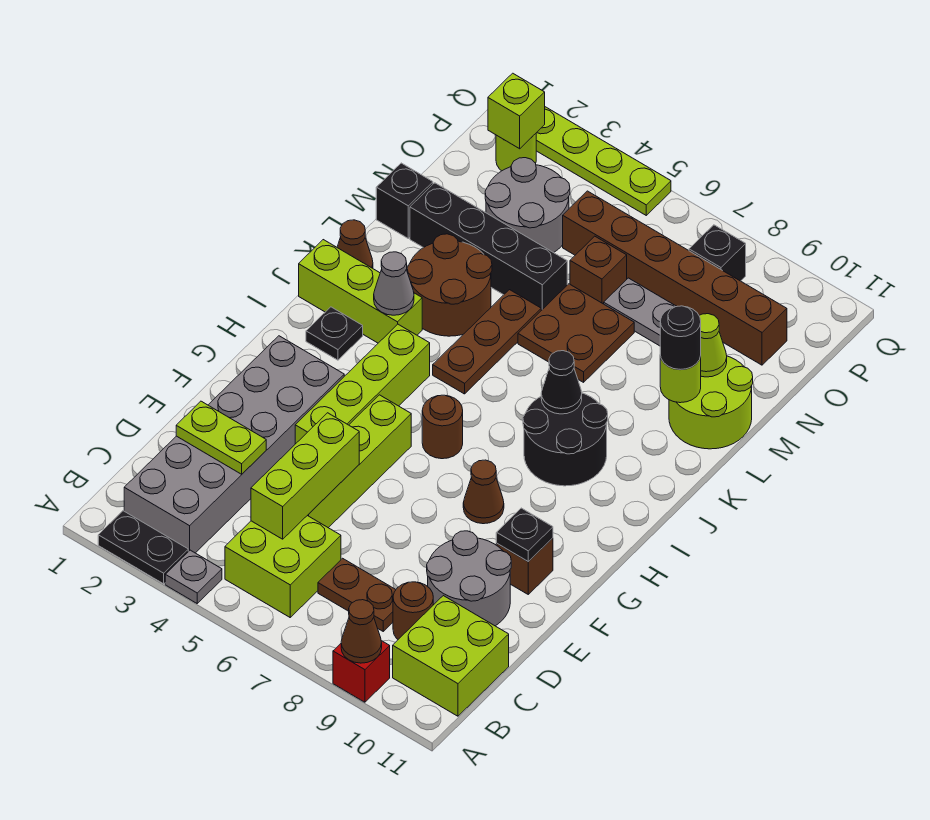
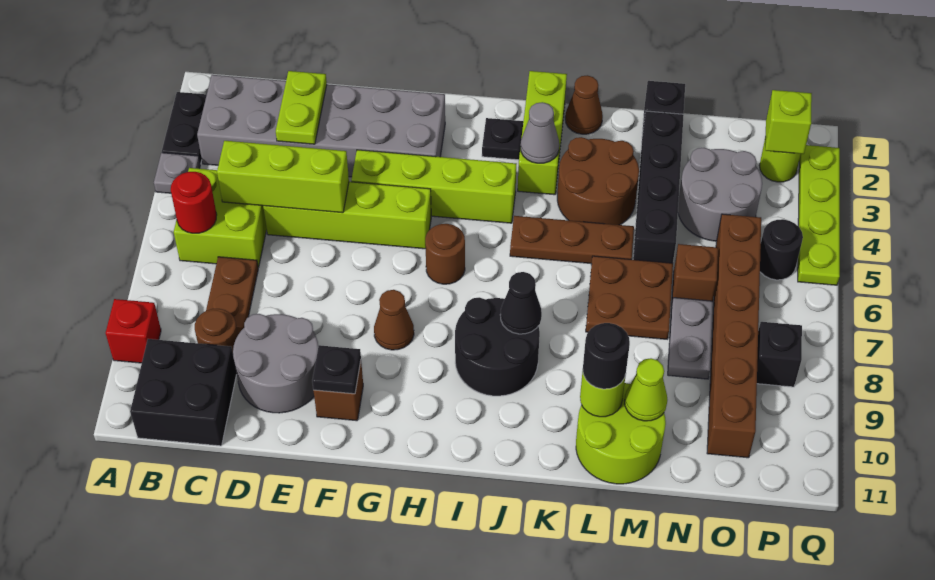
brown 1x1 cone [341,600,382,663] -> none
none -> red 1x1 round brick [171,172,217,233]
lime 2x2 brick [393,596,509,716] -> black 2x2 brick [130,339,237,446]
none -> black 1x1 round brick [760,219,803,280]

